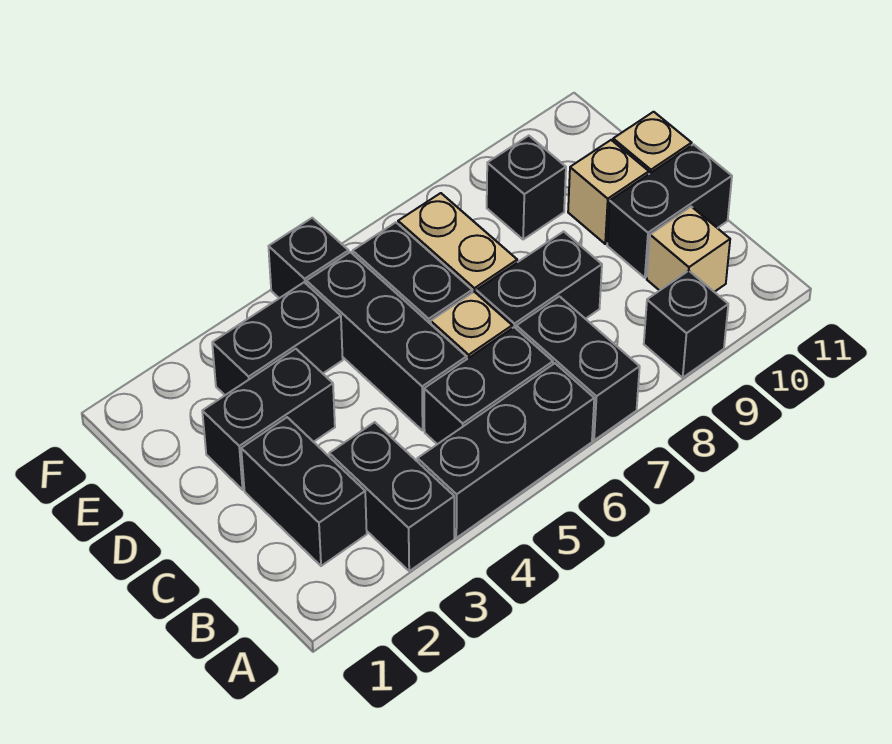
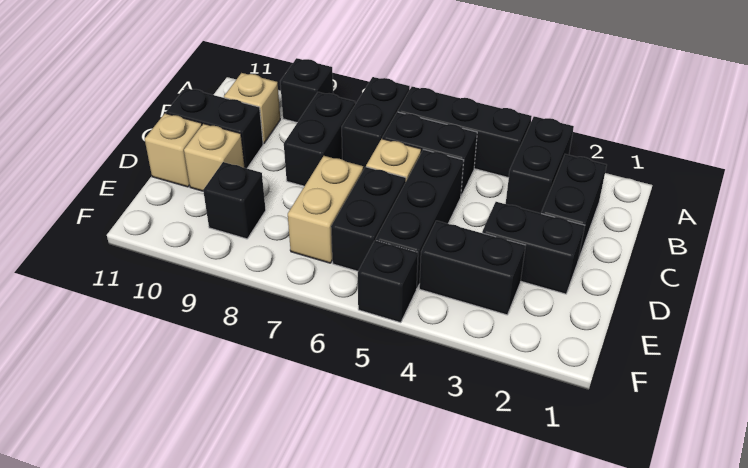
black 1x2 brick [476,231,602,328] -> black 1x2 brick turned to [284,92,355,186]

